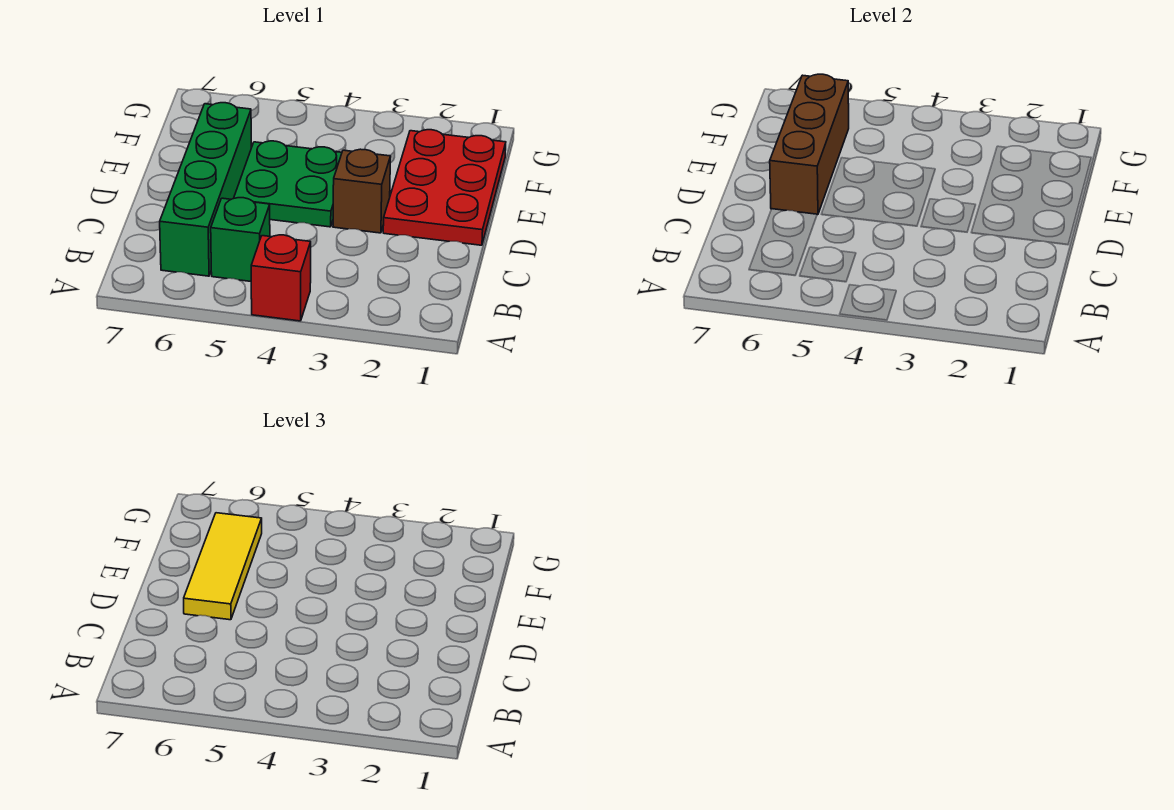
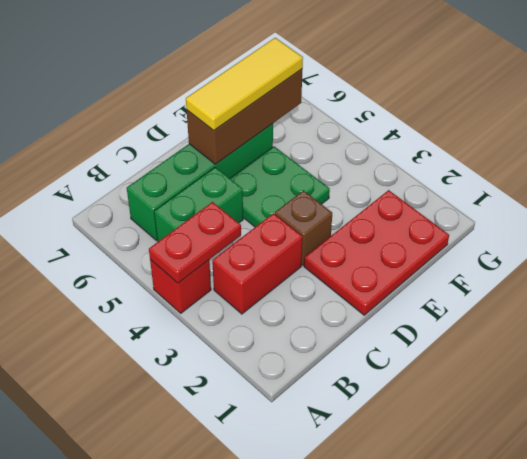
none -> red 1x2 plate [149,202,241,283]
none -> red 1x2 brick [212,213,302,314]
green 1x1 brick [211,198,270,281] -> green 1x2 brick [154,167,243,241]

